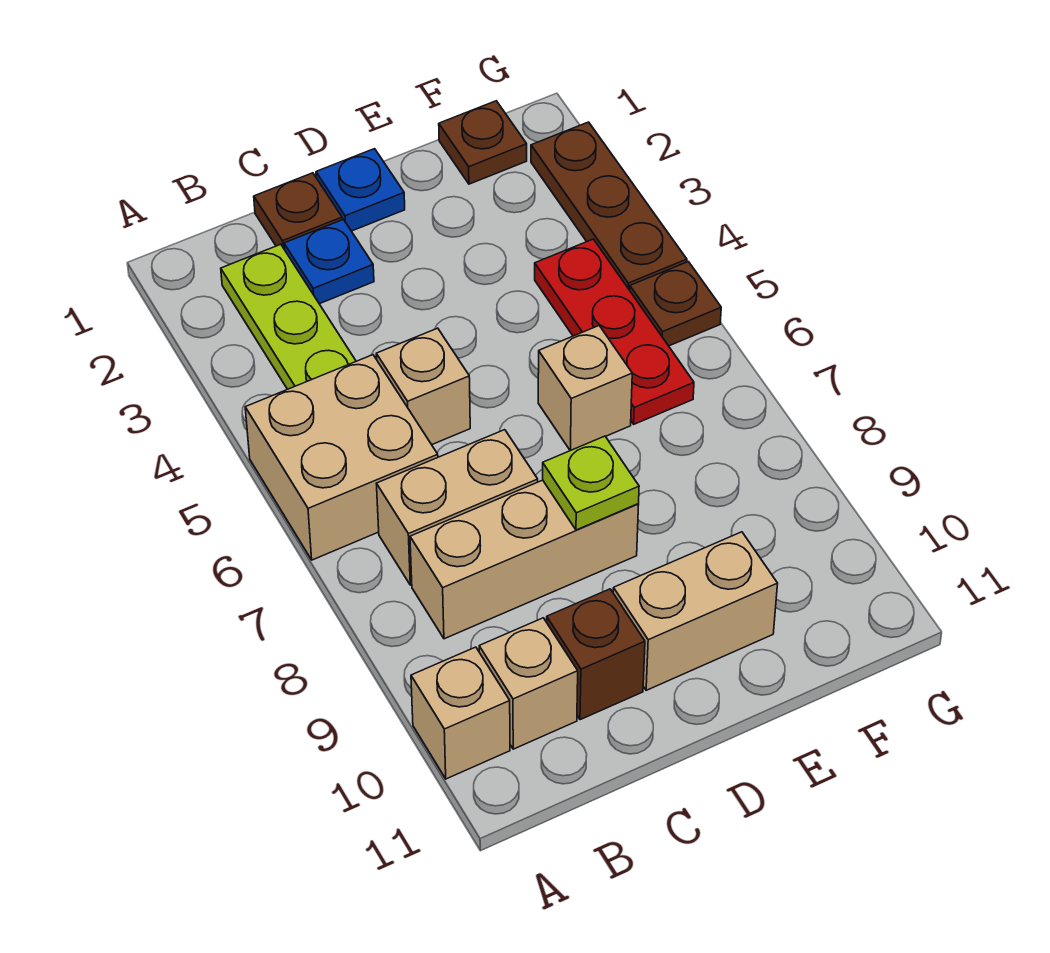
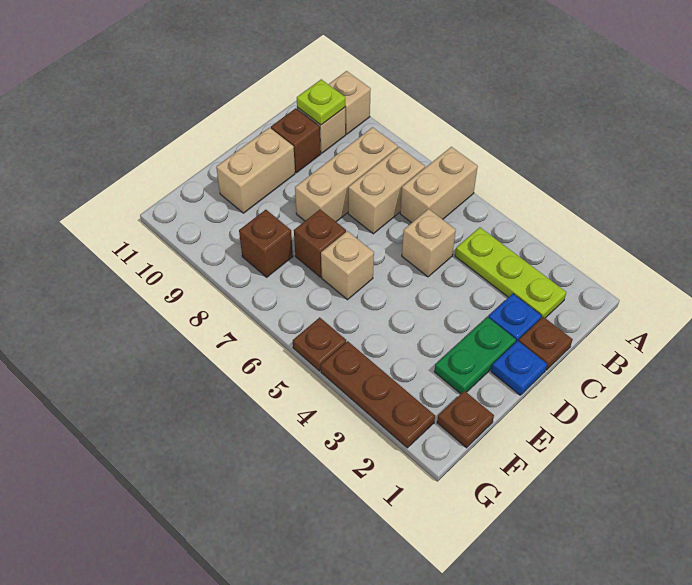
tan 2x2 brick [245,355,438,560] -> tan 1x2 brick [400,147,478,223]
none -> green 1x2 plate [434,317,516,394]
lime 1x1 plate [543,436,639,530] -> lime 1x1 plate moved to [297,79,345,125]
none -> brown 1x1 brick [294,209,346,277]
red 1x3 plate [535,239,694,424] -> none
none -> brown 1x1 brick [239,210,293,277]

